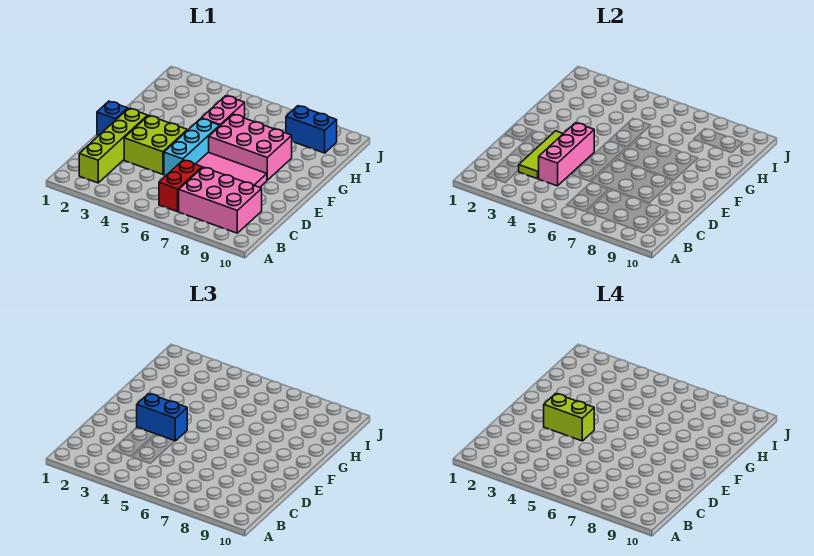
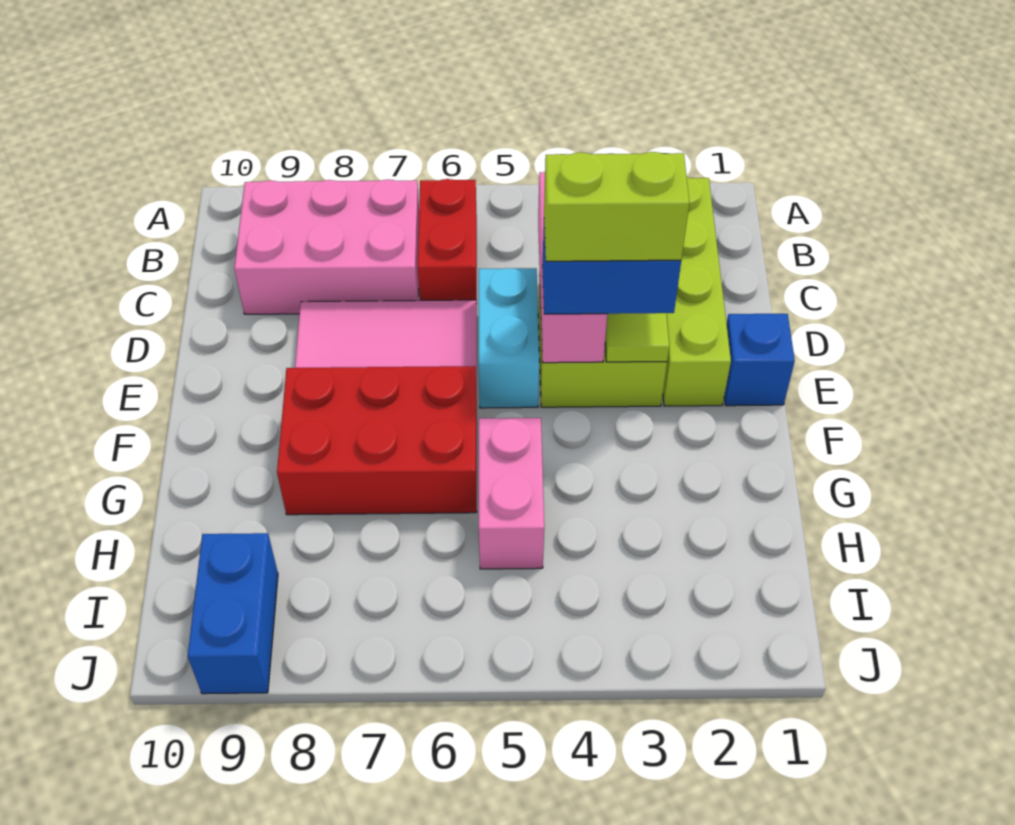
cyan 1x3 brick [164,119,220,176] -> cyan 1x2 brick [479,268,539,408]
pink 2x3 brick [209,114,292,180] -> red 2x3 brick [277,366,477,515]
blue 1x2 brick [286,106,337,153] -> blue 1x2 brick turned to [188,533,278,694]

